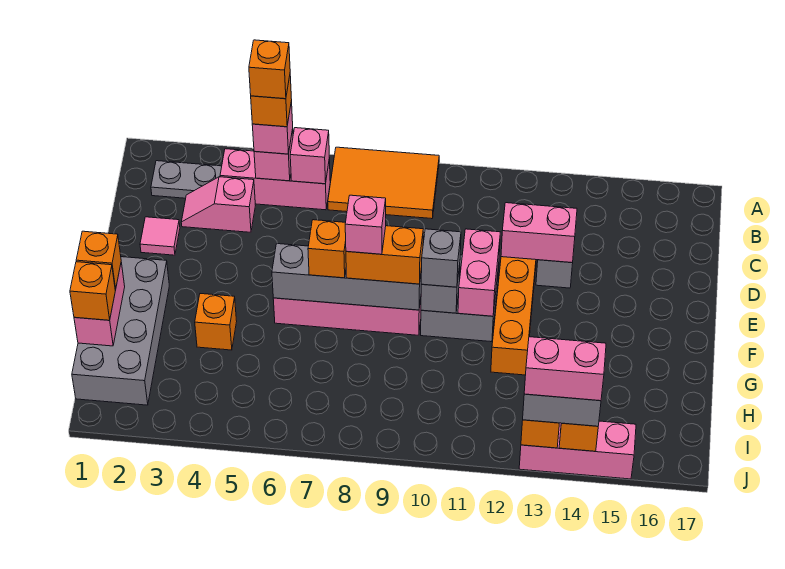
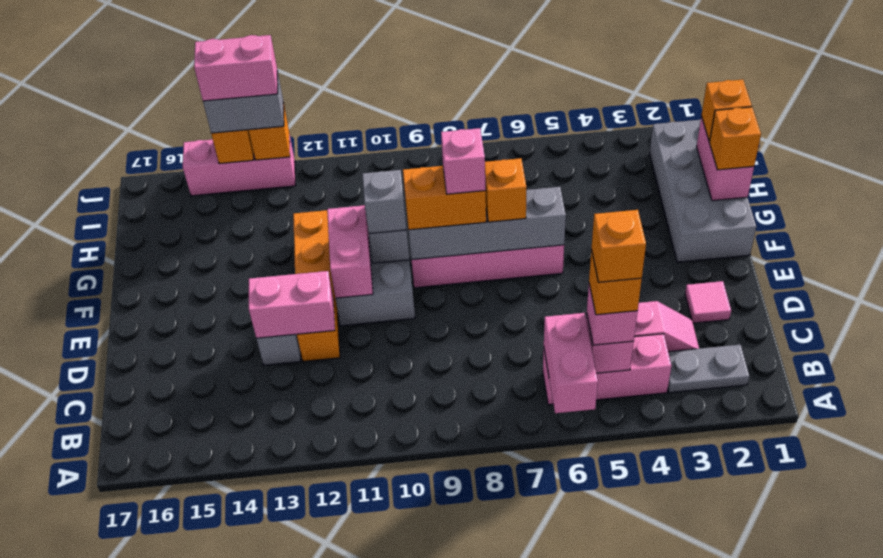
orange 2x3 tile [328,147,439,219] -> none
pink 1x1 brick [290,128,329,184] -> pink 1x2 brick [544,313,598,413]
orange 1x1 brick [195,294,237,350] -> none

